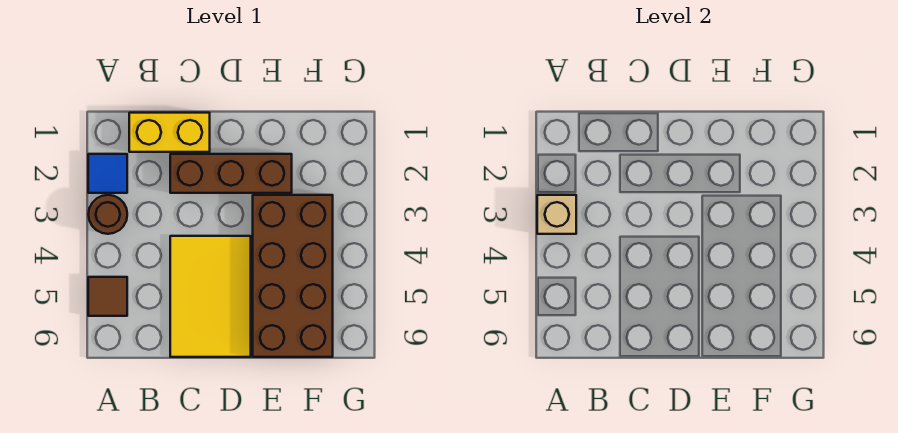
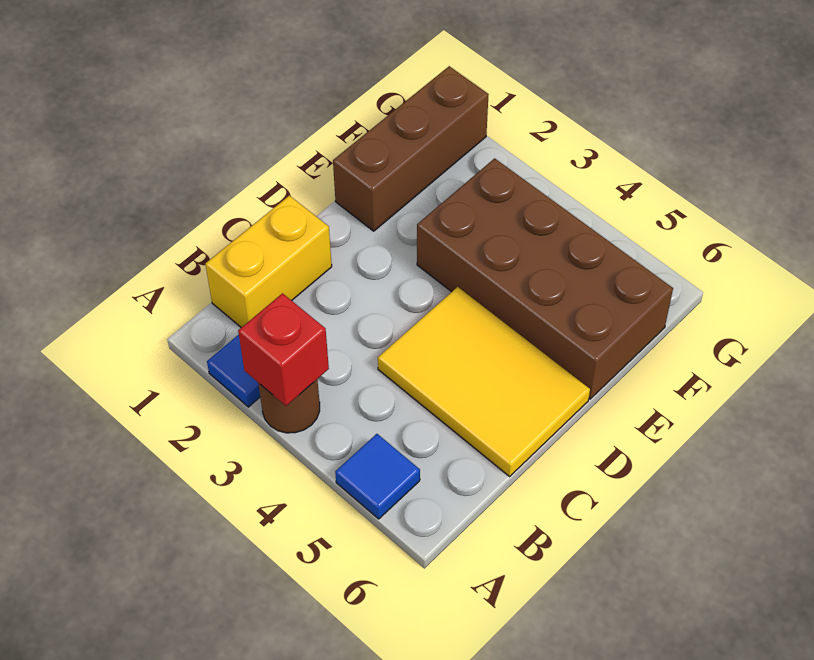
tan 1x1 brick [537,195,576,234] -> red 1x1 brick [238,293,329,406]
brown 1x1 tile [88,277,127,316] -> blue 1x1 tile [335,434,420,519]
brown 1x3 brick [170,154,292,193] -> brown 1x3 brick moved to [333,66,489,231]

